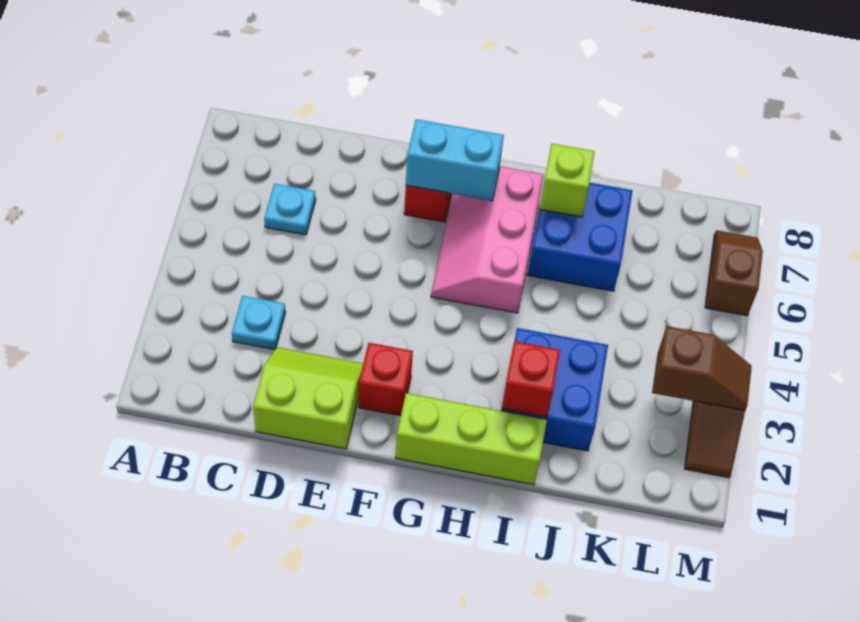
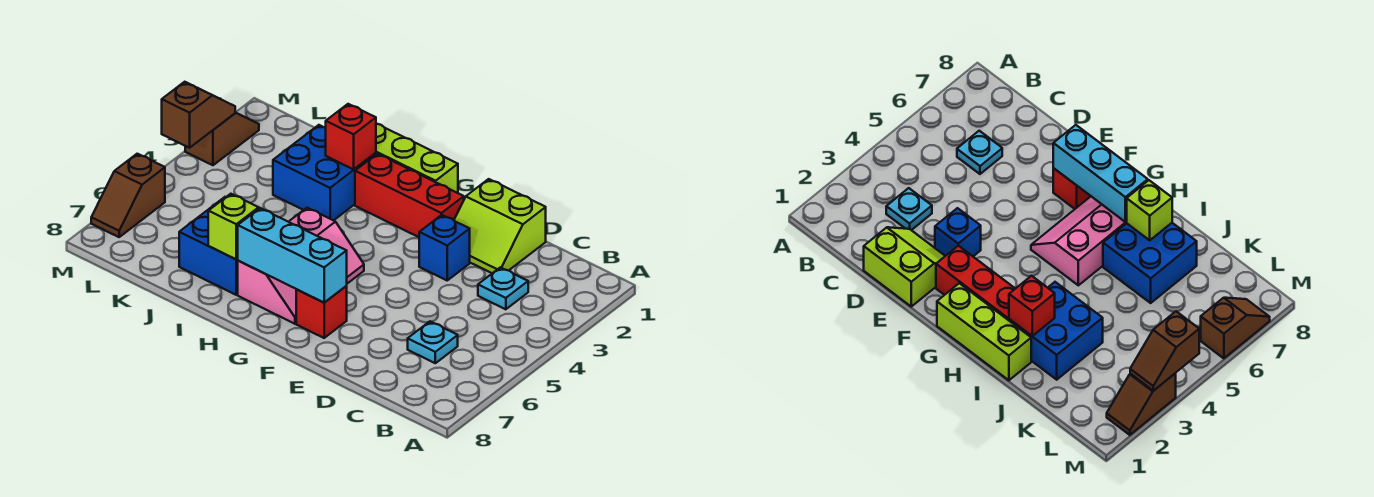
none -> blue 1x1 brick [419,215,470,280]
red 1x1 brick [359,343,413,416] -> red 1x3 brick [355,154,464,237]
cyan 1x2 brick [406,119,504,201] -> cyan 1x3 brick [238,208,347,303]
brown 1x2 slope [652,326,752,410] -> brown 1x2 slope turned to [162,82,236,148]

